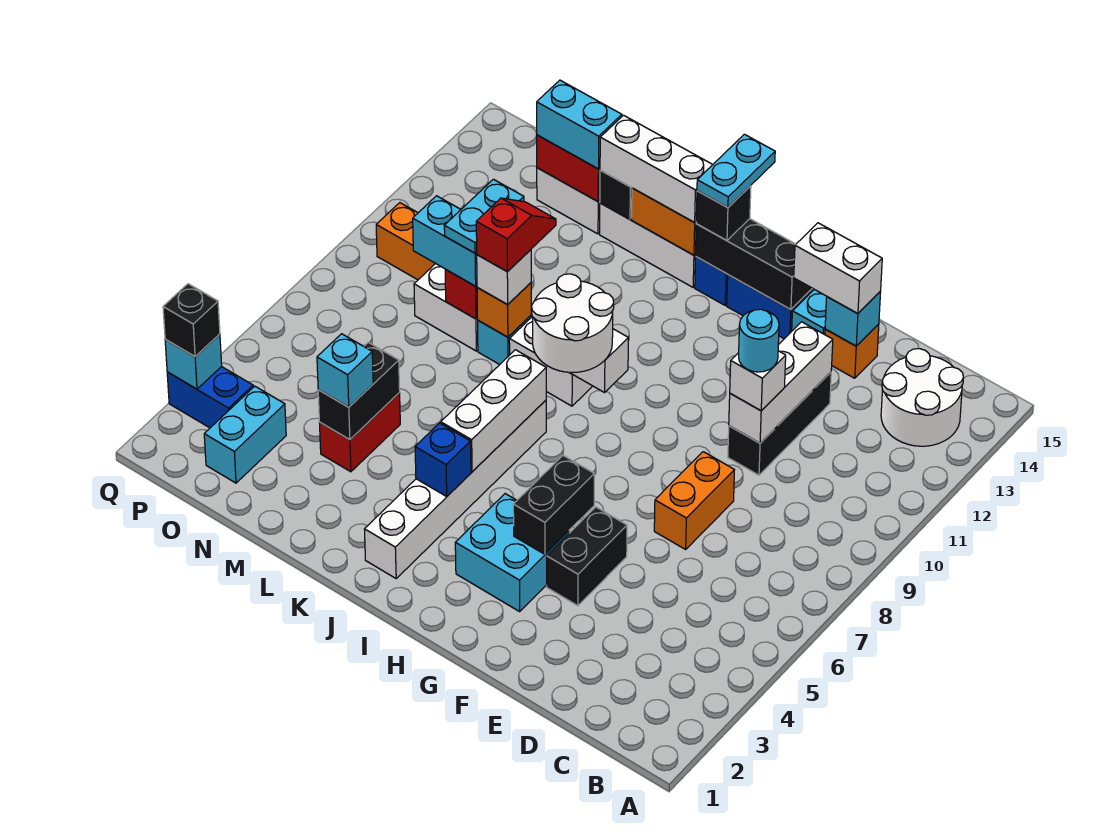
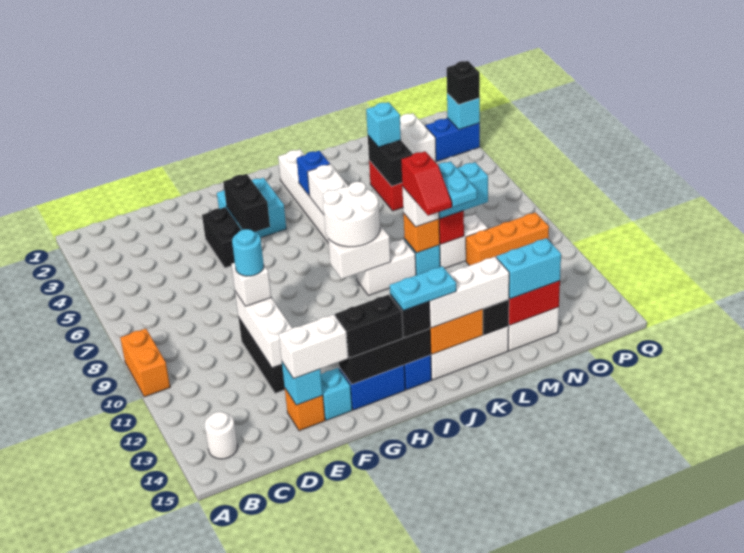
white 2x2 round brick [881,349,964,446] -> white 1x1 round brick [205,412,237,459]
orange 1x2 brick [654,452,734,549] -> orange 1x2 brick moved to [120,329,170,397]
none -> black 1x2 brick [335,295,403,358]
cyan 1x2 plate [697,134,775,208] -> cyan 1x2 plate turned to [390,266,456,311]
cyan 1x2 brick [204,386,286,483] -> white 1x2 brick [400,113,436,162]

